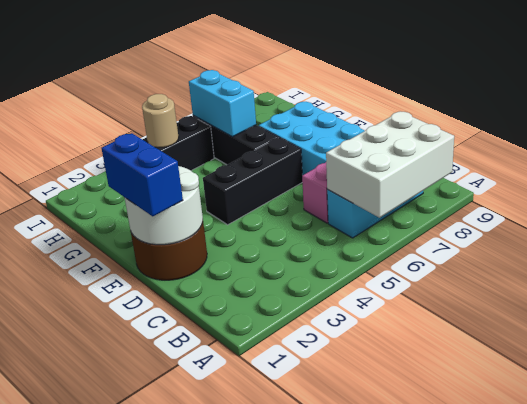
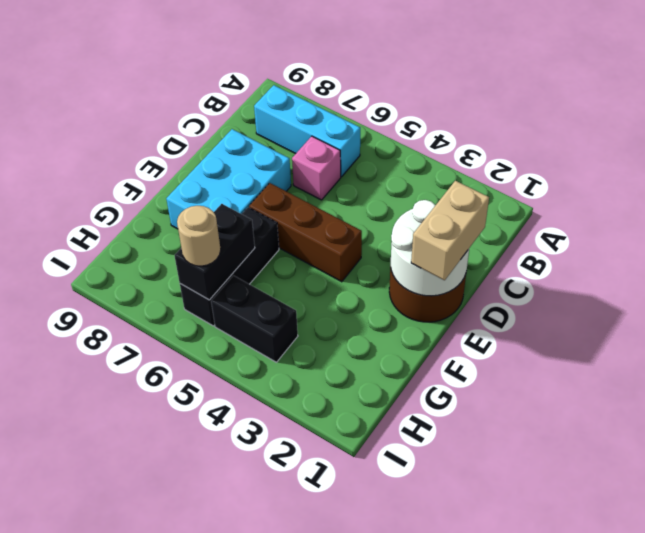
white 2x3 brick [326,112,454,218] -> none
blue 1x2 brick [101,133,183,216] -> tan 1x2 brick [411,181,489,280]
black 1x3 brick [203,137,302,225] -> brown 1x3 brick [249,183,362,282]
cyan 1x2 brick [189,70,256,137] -> black 1x2 brick [175,204,255,300]
tan 1x1 round brick [142,94,179,147] -> tan 1x1 round brick moved to [177,206,221,266]

